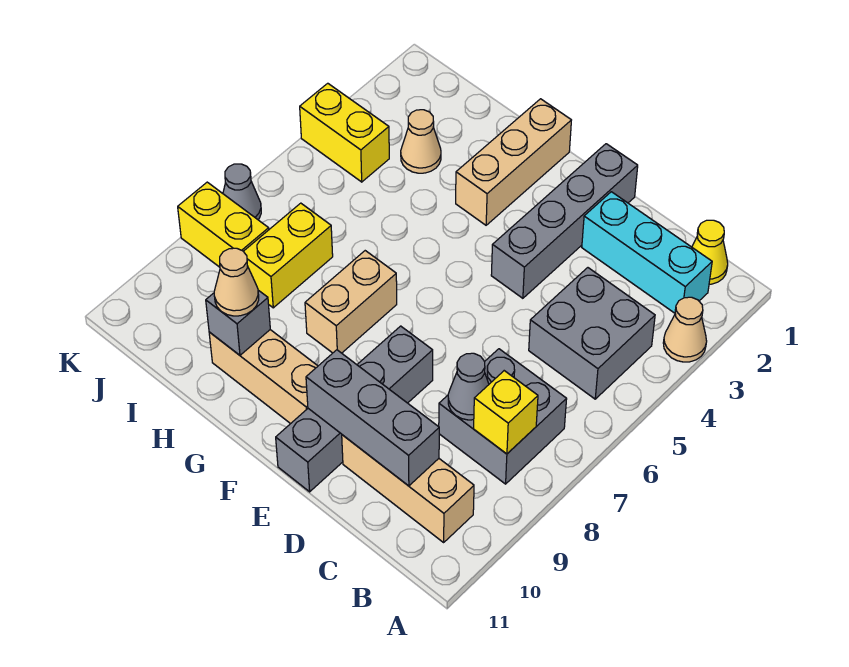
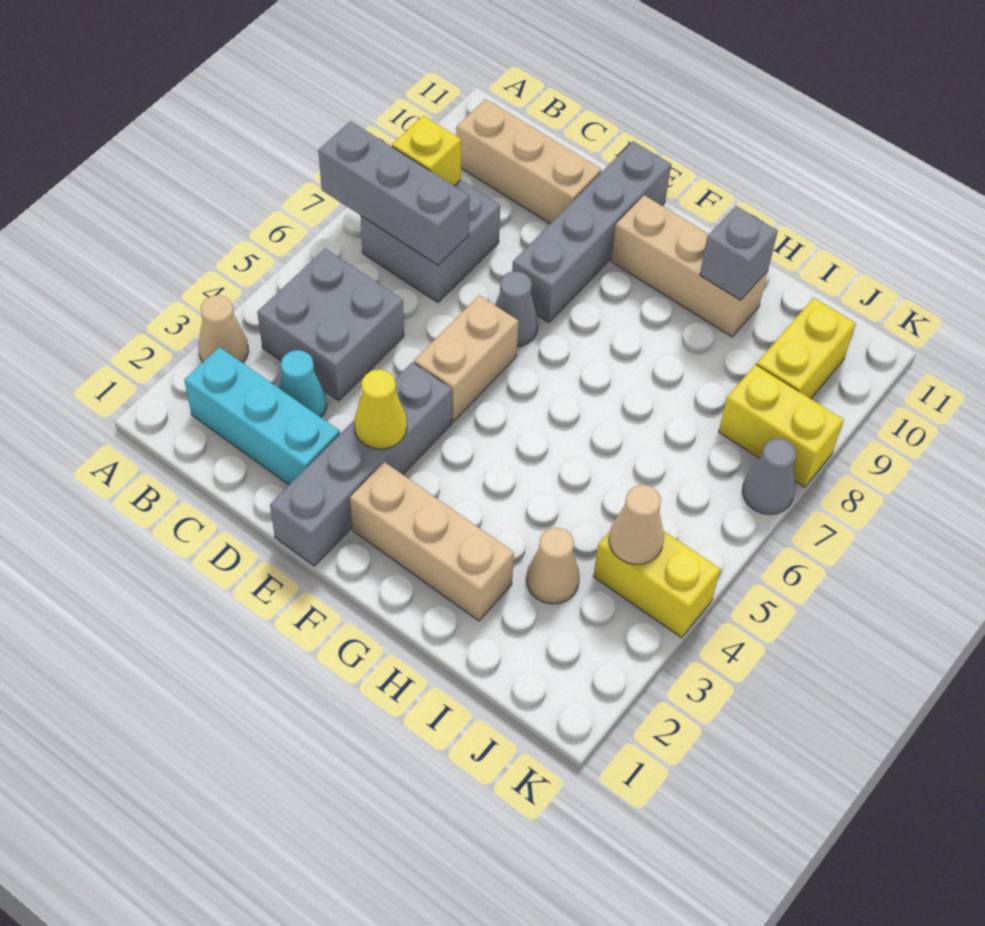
yellow 1x1 cone [692,220,728,284] -> yellow 1x1 cone moved to [354,370,407,449]
none -> cyan 1x1 cone [279,350,327,418]
grey 1x1 cone [448,353,489,420] -> grey 1x1 cone moved to [495,271,538,347]
grey 1x3 brick [306,350,439,486] -> grey 1x3 brick moved to [318,121,470,265]
tan 1x3 brick [456,99,571,225] -> tan 1x3 brick turned to [350,462,514,621]
tan 1x2 brick [305,251,397,353] -> tan 1x2 brick moved to [414,295,519,422]
tan 1x1 cone [214,248,259,316] -> tan 1x1 cone moved to [609,485,664,565]
yellow 1x2 brick [243,203,333,308] -> yellow 1x2 brick moved to [757,298,856,399]

